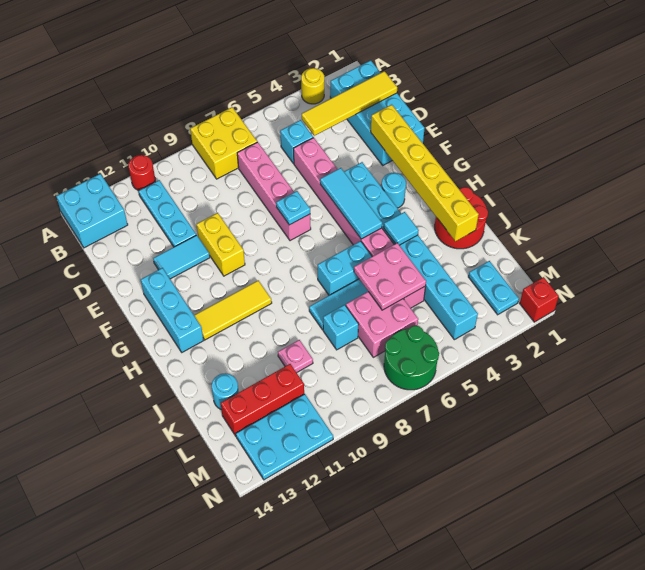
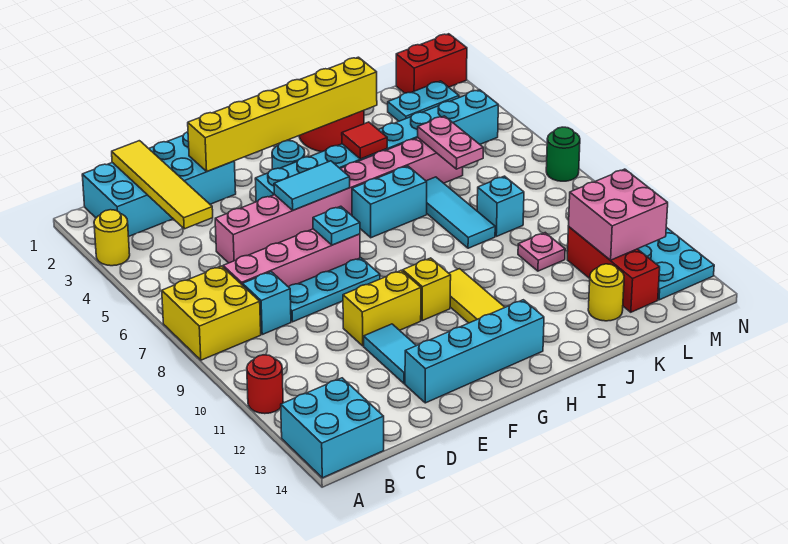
cyan 1x3 plate [139,180,196,247] -> cyan 1x3 plate moved to [289,258,380,322]
cyan 1x1 brick [280,120,313,163] -> cyan 1x1 brick moved to [243,272,291,334]
cyan 1x3 tile [320,168,382,239] -> cyan 1x2 tile [274,161,350,210]
cyan 1x3 brick [141,268,204,352] -> cyan 1x4 brick [405,300,544,403]
none -> yellow 1x1 brick [403,258,451,320]
cyan 1x1 tile [384,212,419,245] -> red 1x1 tile [342,122,387,159]
cyan 1x2 brick [318,241,372,295] -> cyan 1x2 brick turned to [352,166,427,238]
pink 2x2 plate [354,243,426,310] -> pink 1x2 plate [418,116,483,169]
pink 2x2 brick [346,292,418,357] -> pink 2x2 brick moved to [568,169,668,260]
cyan 1x1 round brick [212,373,239,409] -> yellow 1x1 round brick [588,264,624,321]
green 2x2 round brick [384,326,439,390] -> green 1x1 round brick [546,127,580,181]
red 1x1 brick [520,277,559,322] -> red 1x2 brick [396,34,467,93]

